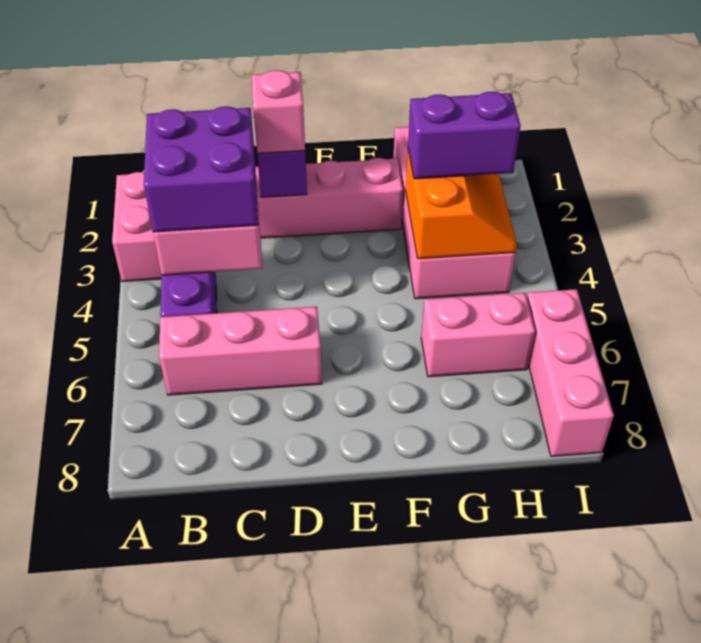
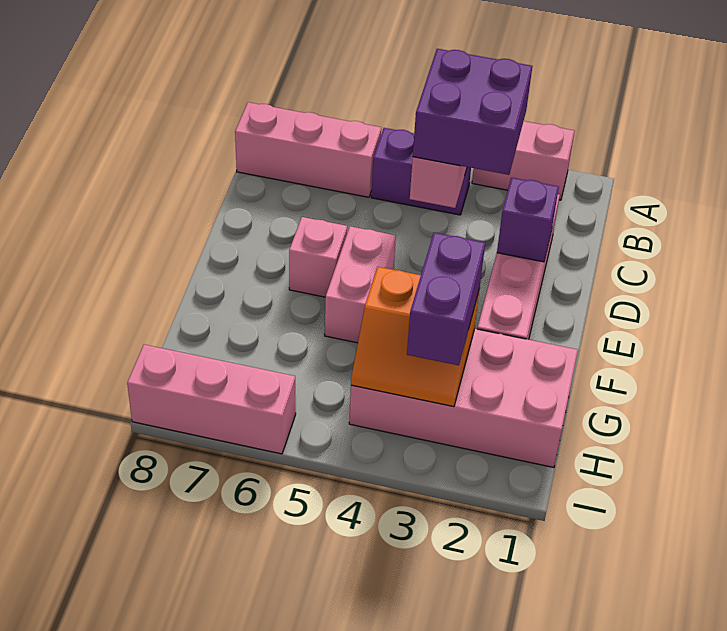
pink 1x3 brick [159,307,322,395] -> pink 1x3 brick turned to [235,102,381,197]
pink 1x1 brick [252,70,305,153] -> pink 1x1 brick moved to [289,217,347,297]
pink 1x2 brick [421,293,535,377] -> pink 1x2 brick moved to [325,226,396,343]

